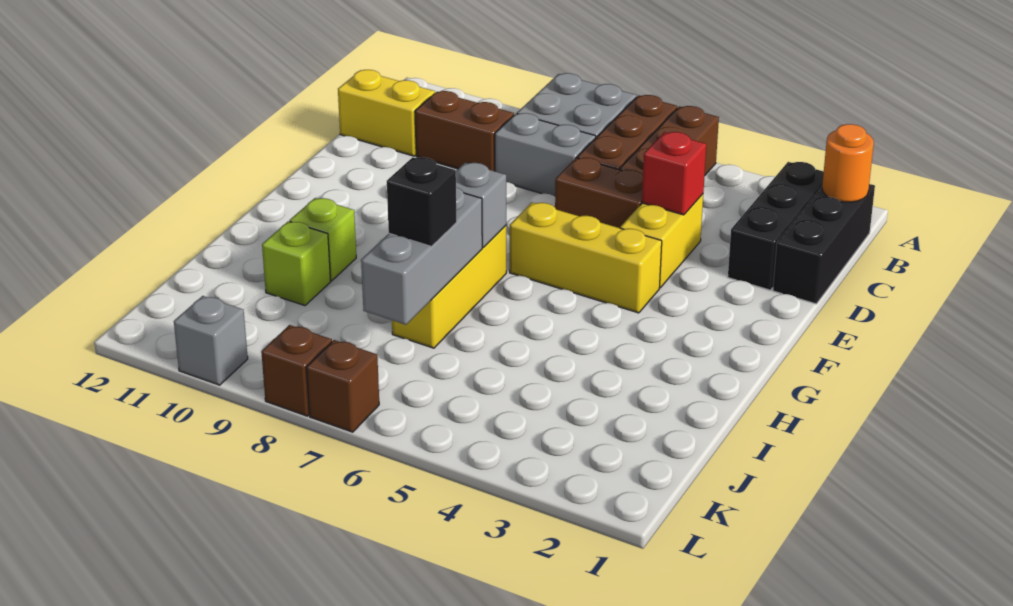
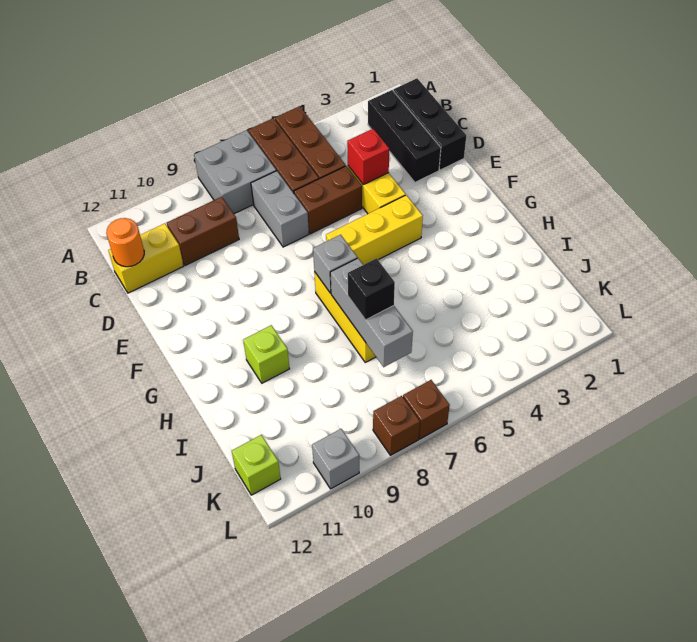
orange 1x1 round brick [822,124,874,202] -> orange 1x1 round brick moved to [106,218,144,267]
grey 1x2 brick [495,113,596,197] -> grey 1x2 brick turned to [251,171,309,247]
lime 1x1 brick [262,221,331,306] -> lime 1x1 brick moved to [232,435,281,495]

